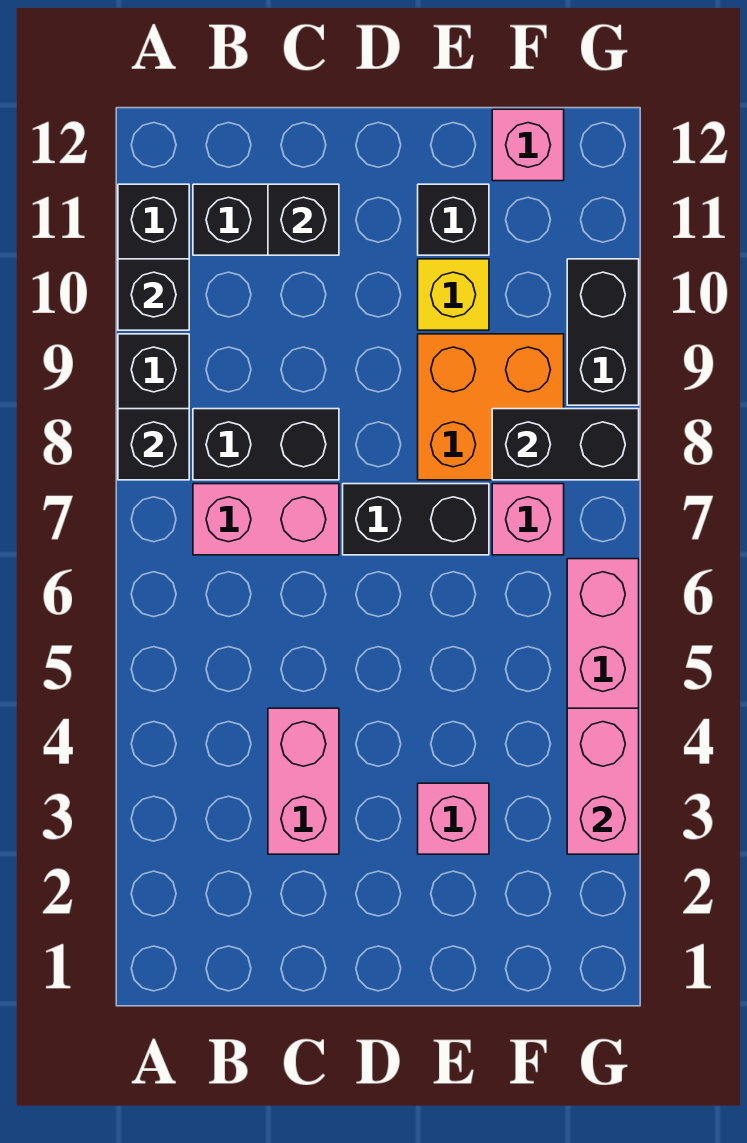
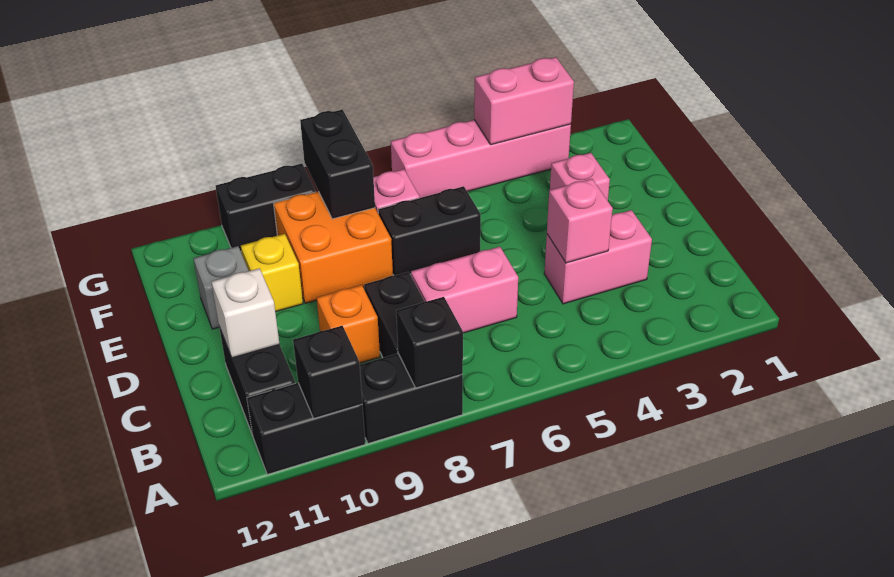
pink 1x2 brick [193,484,339,555] -> pink 1x2 brick turned to [411,247,518,333]
none -> orange 1x1 brick [317,285,380,363]
black 1x1 brick [268,184,339,255] -> white 1x1 brick [212,268,279,358]
black 1x2 brick [343,484,489,555] -> black 1x2 brick turned to [378,186,481,276]
black 1x1 brick [418,184,489,255] -> grey 1x1 brick [193,246,249,329]
pink 1x1 brick [492,109,564,181] -> pink 1x1 brick moved to [547,179,613,263]

